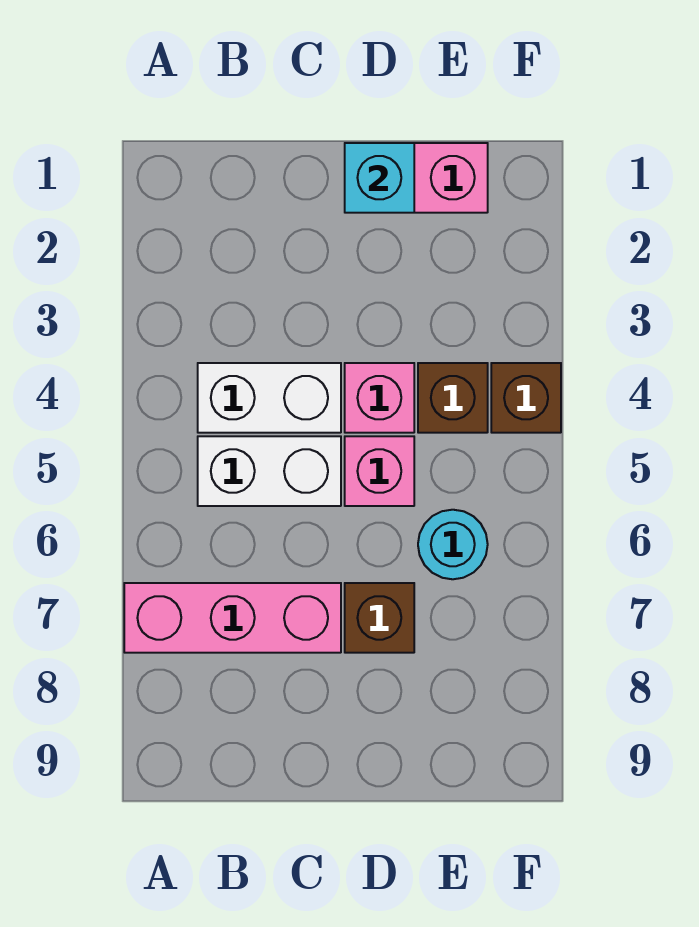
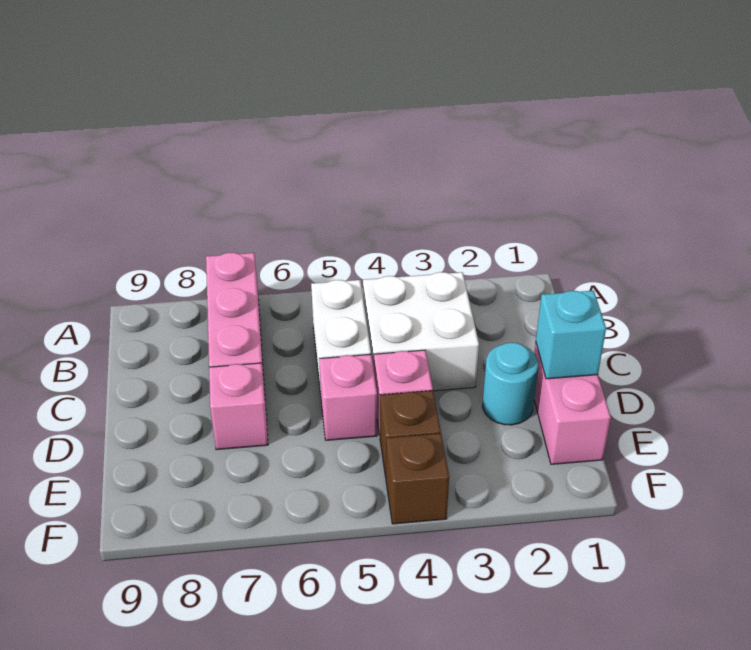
white 1x2 brick [198,363,341,433] -> white 2x2 brick [363,272,479,391]
brown 1x1 brick [345,583,414,653] -> pink 1x1 brick [209,363,268,450]
cyan 1x1 round brick [418,510,488,579] -> cyan 1x1 round brick moved to [483,343,538,425]

